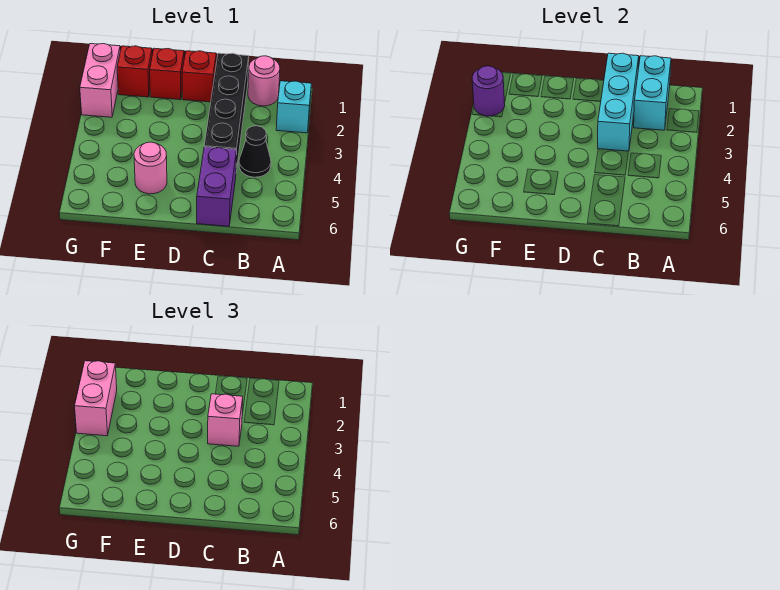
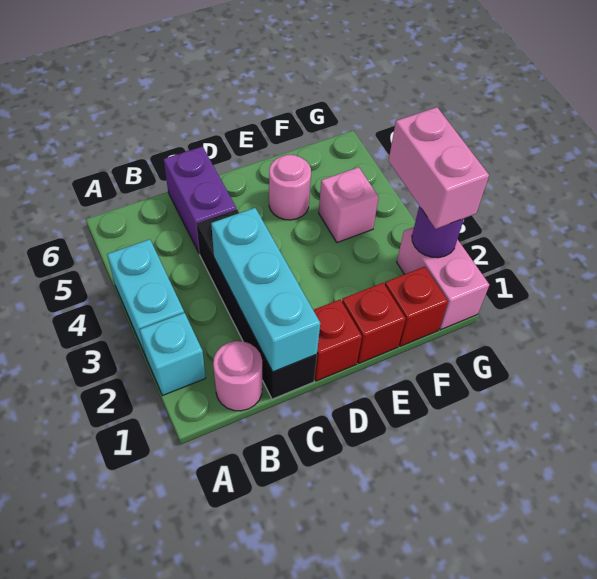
cyan 1x2 brick [634,56,671,130] -> cyan 1x2 brick moved to [107,239,184,356]
black 1x1 cone [239,126,271,177] -> none
pink 1x1 brick [208,394,243,446] -> pink 1x1 brick moved to [319,167,379,243]

